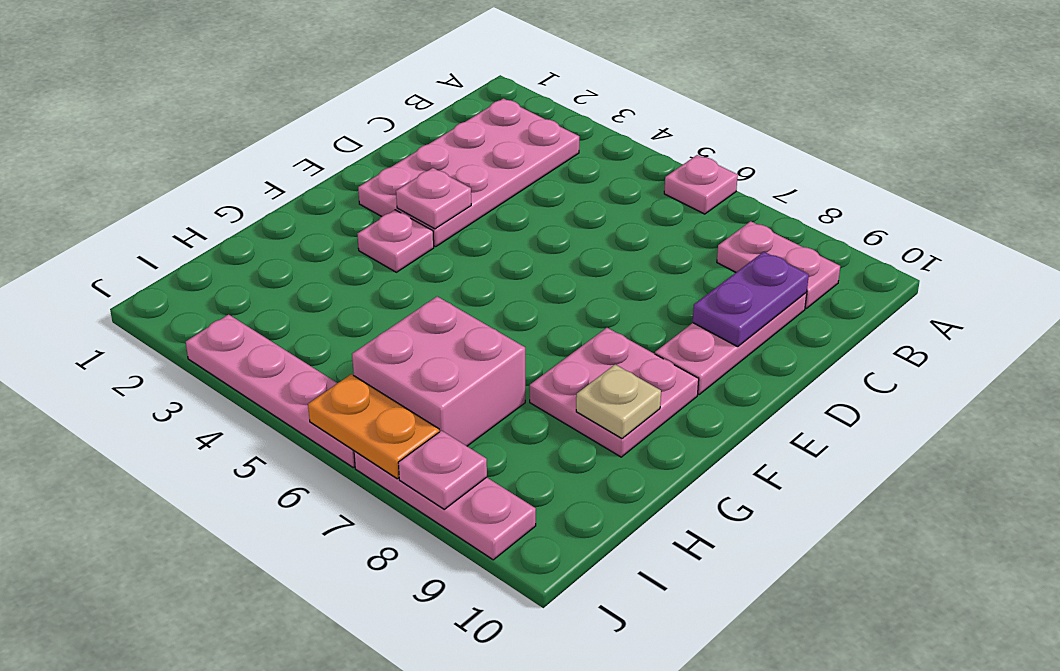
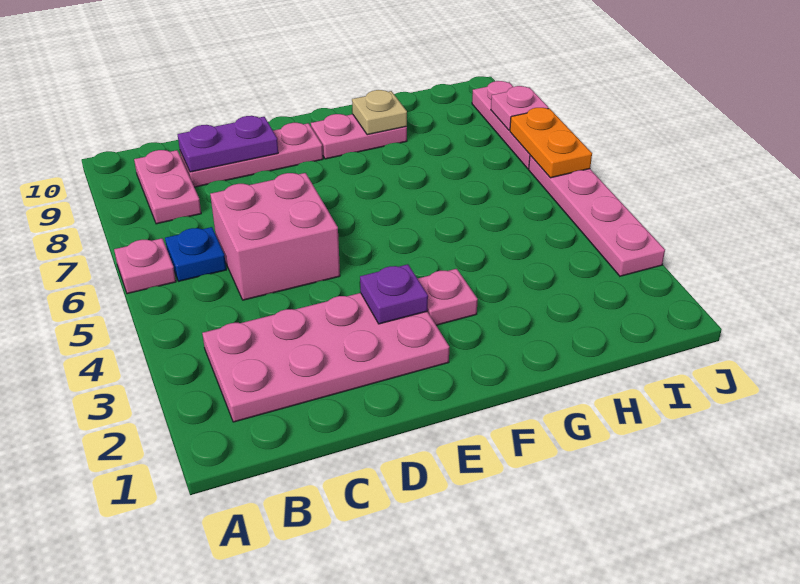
none -> blue 1x1 plate [165,227,226,281]
pink 1x1 plate [396,168,471,229] -> purple 1x1 plate [360,264,428,324]
pink 2x2 plate [530,328,699,457] -> pink 1x2 plate [311,114,407,159]
pink 2x2 brick [352,297,525,446] -> pink 2x2 brick moved to [210,173,340,300]

